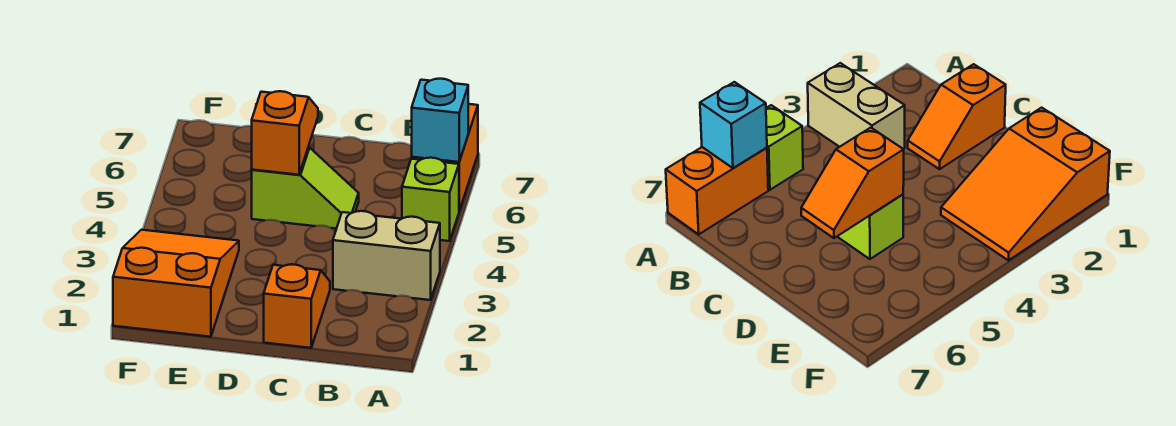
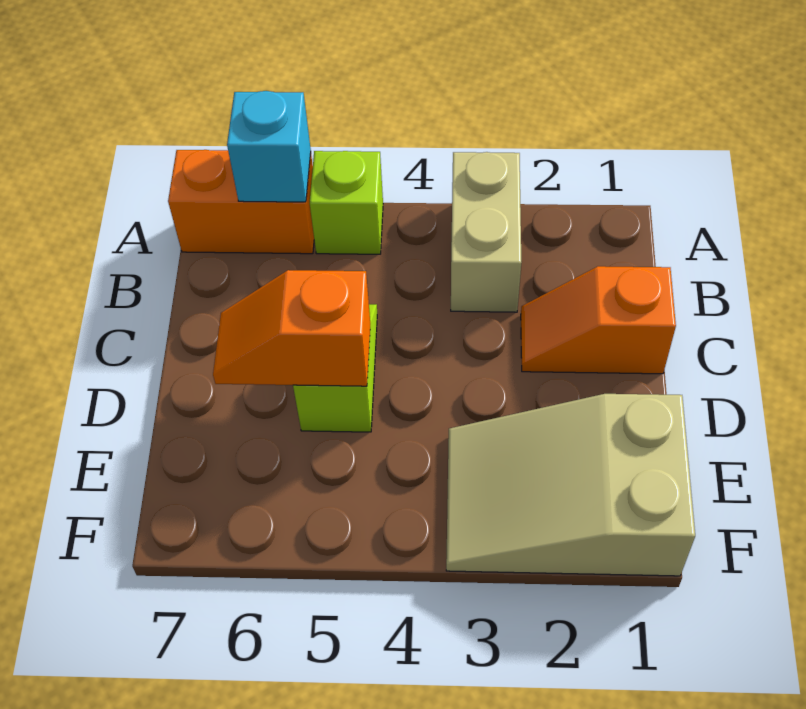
orange 2x3 slope [113,230,239,337] -> tan 2x3 slope [446,394,695,576]

